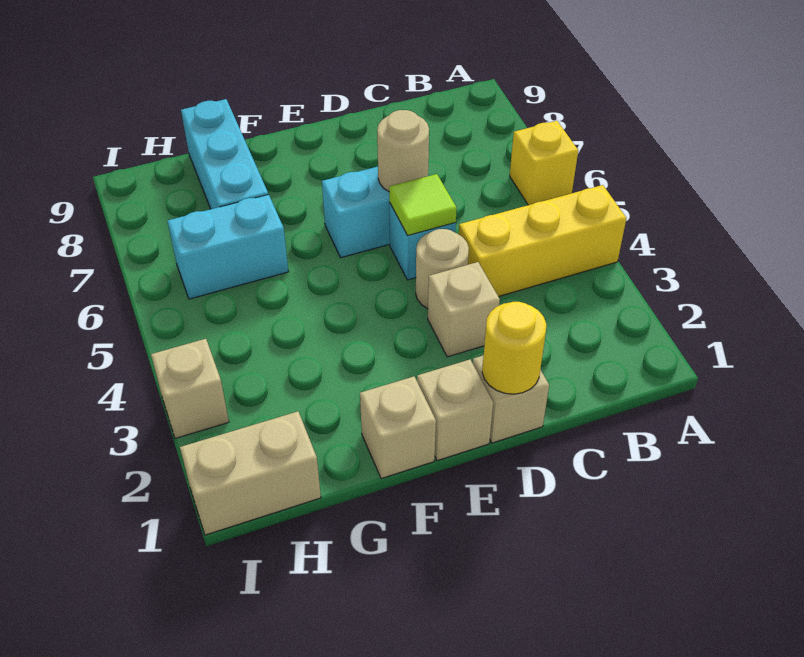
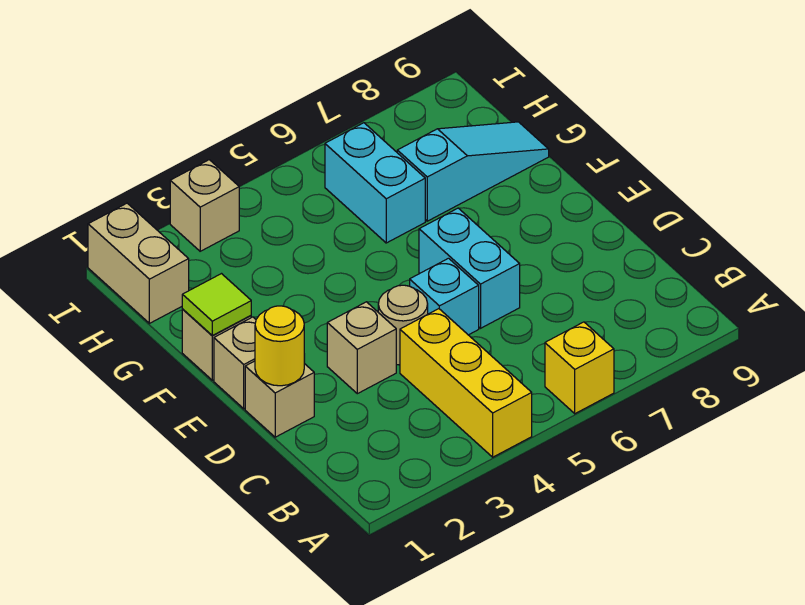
lime 1x1 tile [389,174,457,235] -> lime 1x1 tile moved to [182,274,251,336]
tan 1x1 round brick [377,110,429,191] -> none
cyan 1x3 brick [181,99,268,209] -> cyan 1x3 slope [397,122,549,221]

